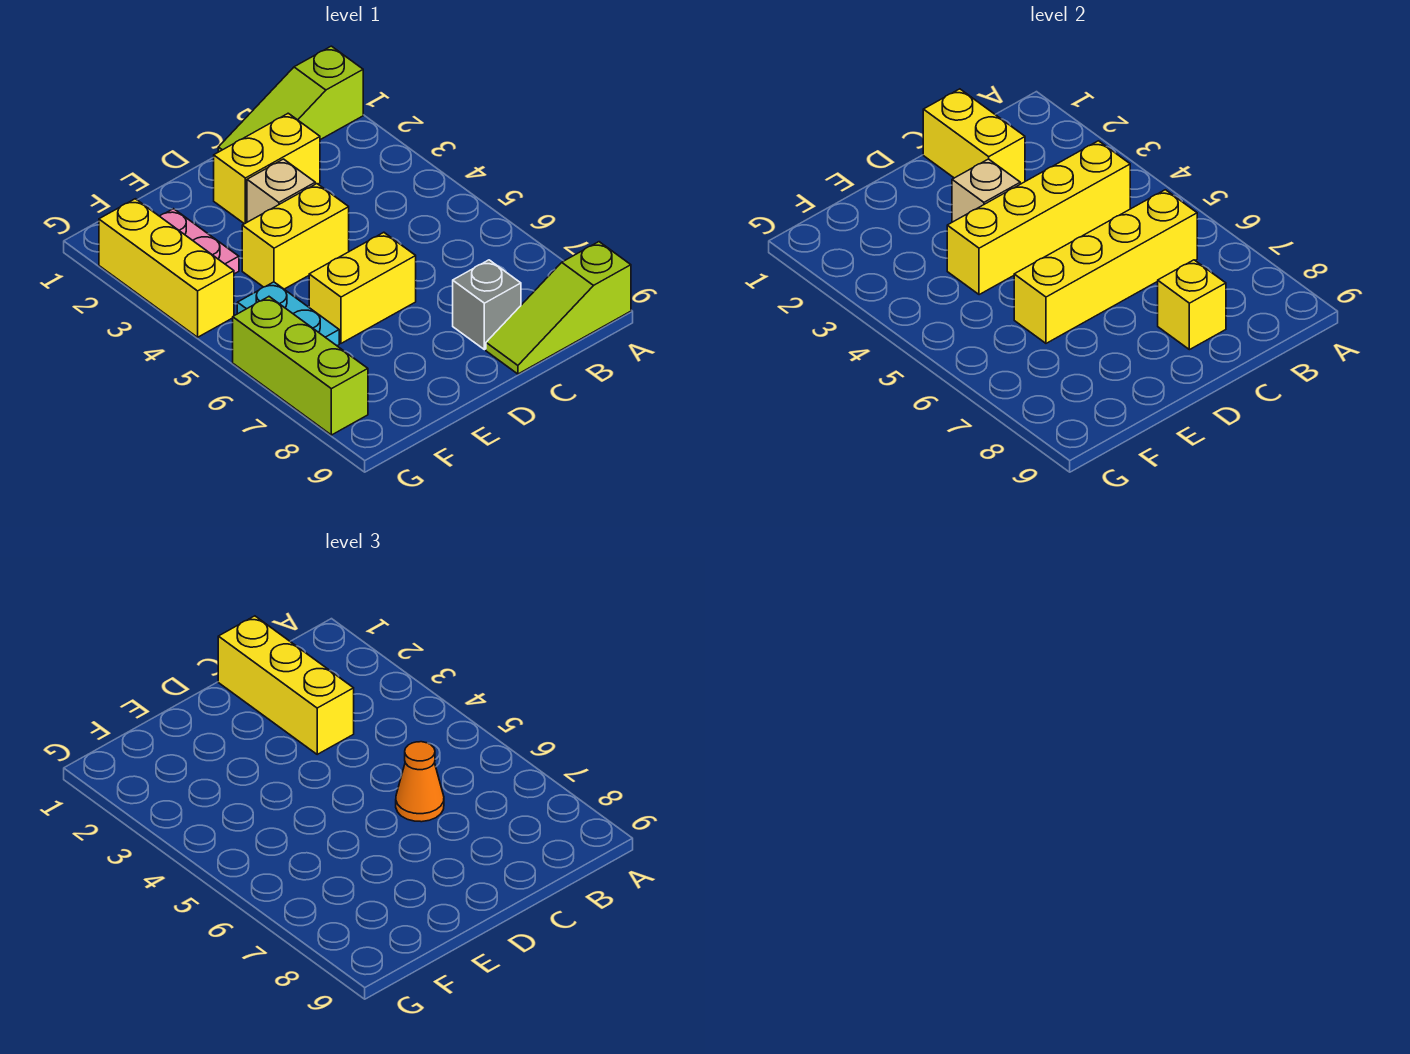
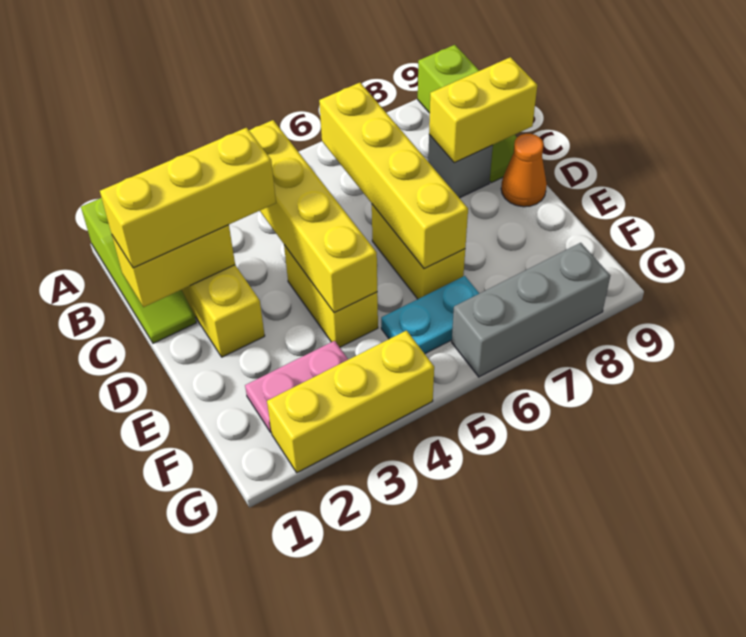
orange 1x1 cone [396,742,444,822] -> orange 1x1 cone moved to [501,134,547,207]
yellow 1x1 brick [1158,260,1226,350] -> yellow 1x2 brick [429,57,537,163]
tan 1x1 brick [247,159,315,222] -> none
tan 1x1 brick [952,159,1020,222] -> none
lime 1x3 brick [233,297,368,435] -> grey 1x3 brick [452,243,610,377]

